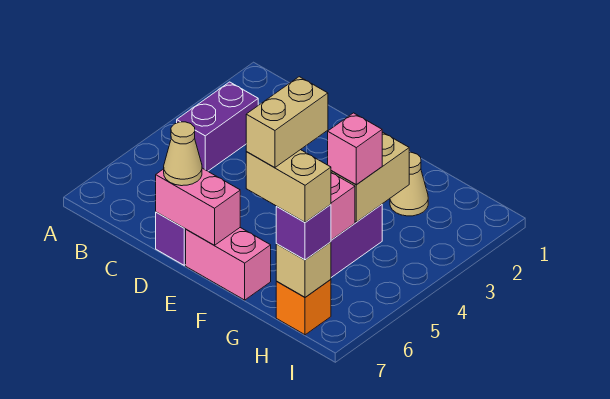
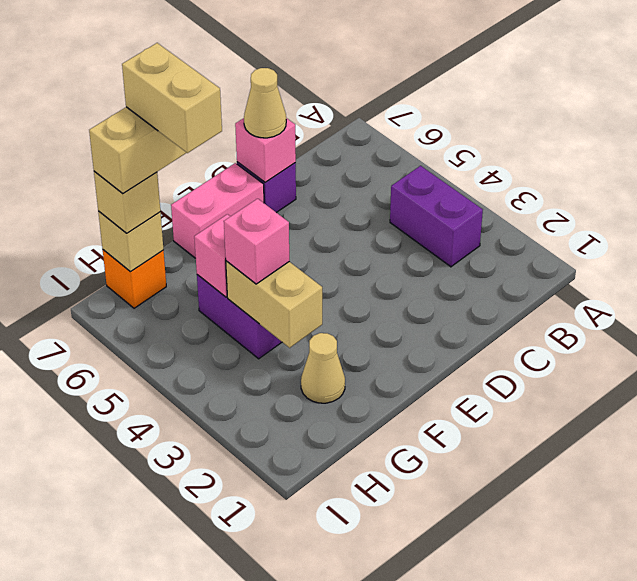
pink 1x2 brick [156,168,240,245] -> pink 1x1 brick [235,118,296,182]
purple 1x1 brick [276,205,331,260] -> tan 1x1 brick [94,171,160,233]

